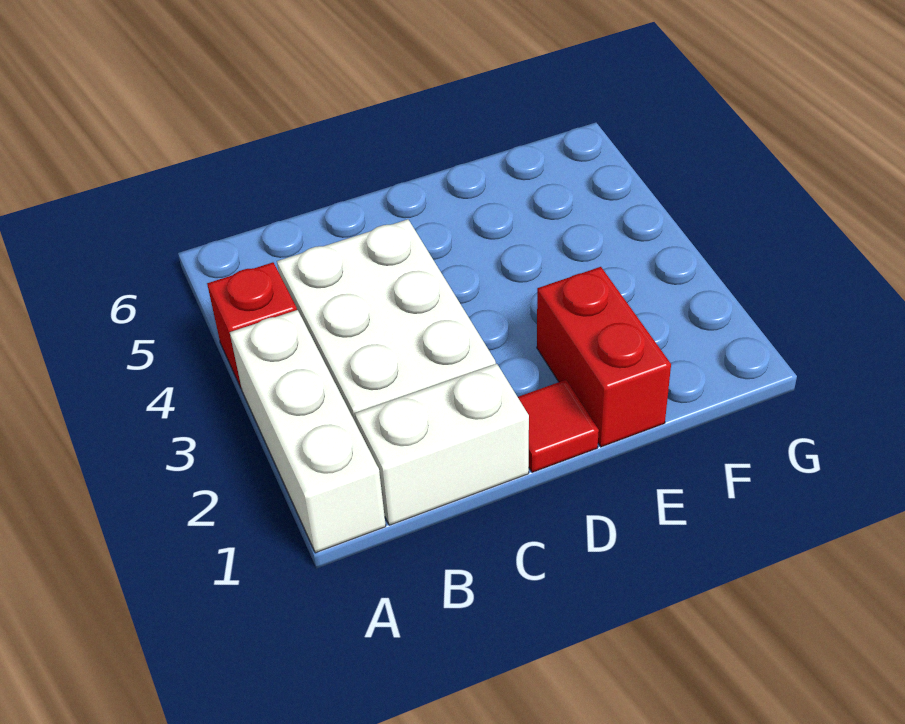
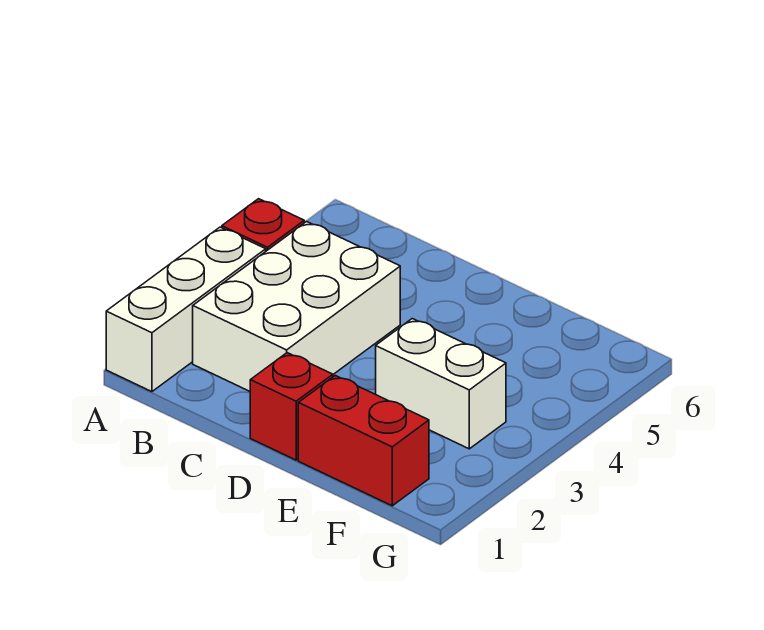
white 1x2 brick [355,364,529,525] -> white 1x2 brick moved to [376,319,506,449]
red 1x1 tile [518,380,599,473] -> red 1x1 brick [250,353,333,460]
red 1x2 brick [537,267,671,447] -> red 1x2 brick turned to [298,376,429,506]

